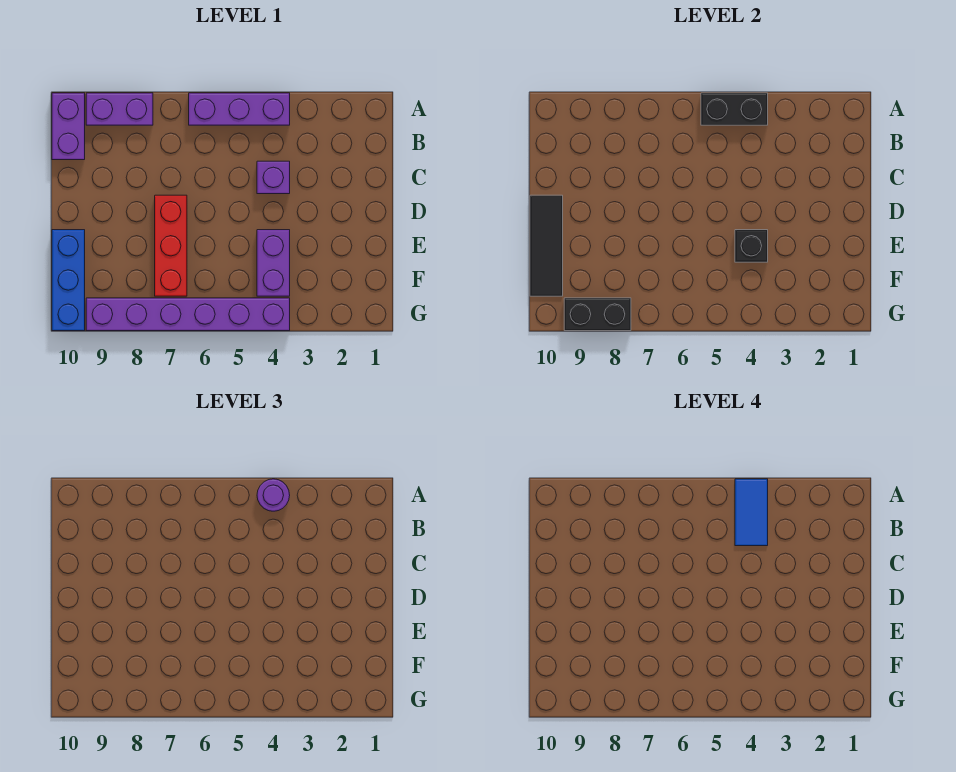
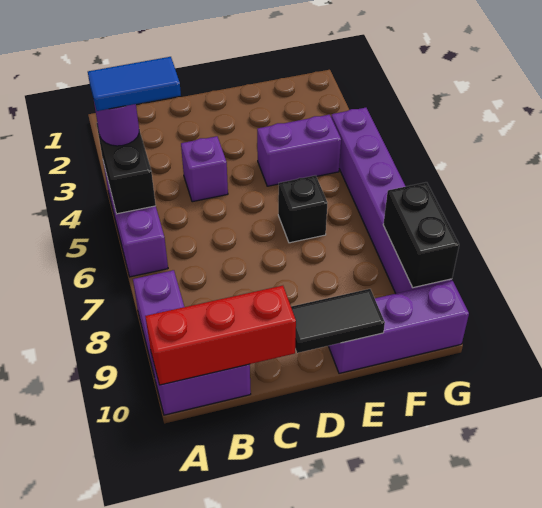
red 1x3 brick [155,195,187,296] -> red 1x3 brick moved to [145,286,296,385]
black 1x3 tile [530,195,563,296] -> black 1x2 tile [291,289,385,353]
black 1x1 brick [735,230,768,262] -> black 1x1 brick moved to [278,175,327,243]
blue 1x3 brick [52,230,85,331] -> purple 1x3 brick [329,281,469,373]

